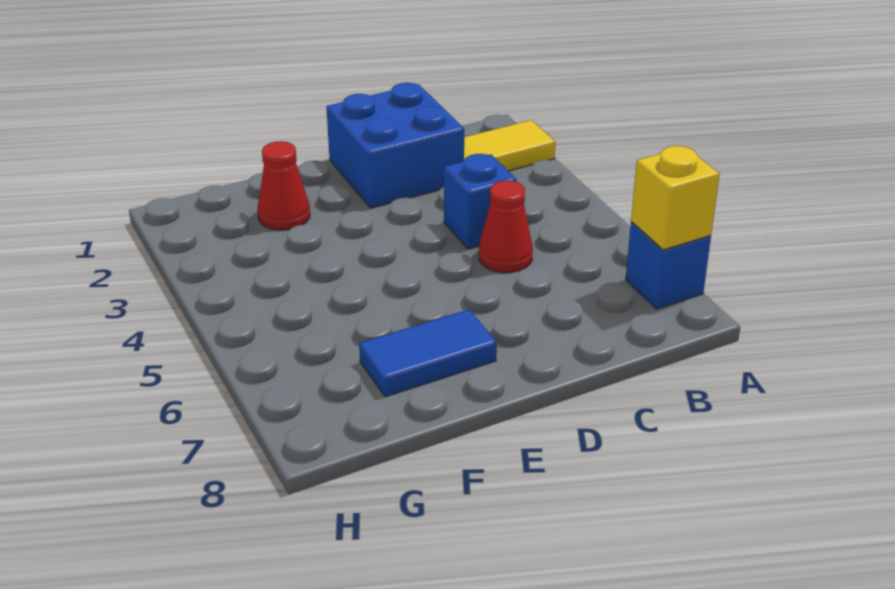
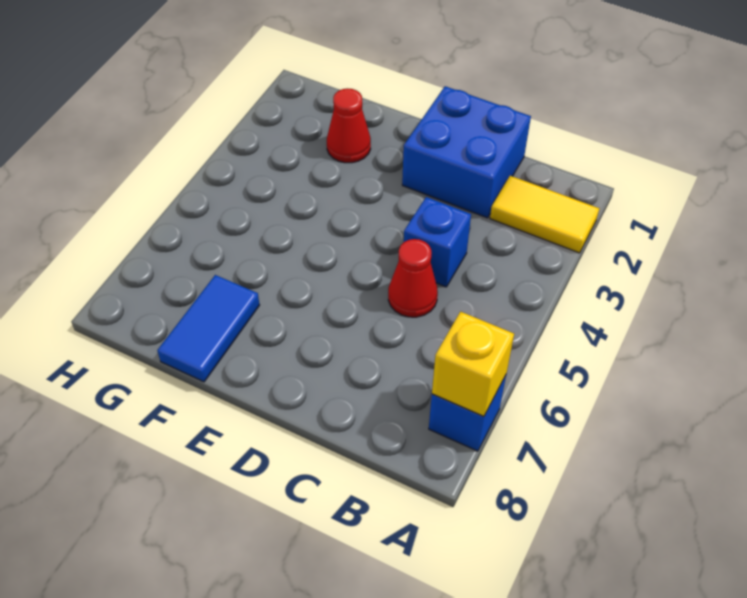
blue 1x2 tile [359,309,497,397] -> blue 1x2 tile turned to [157,275,259,382]

